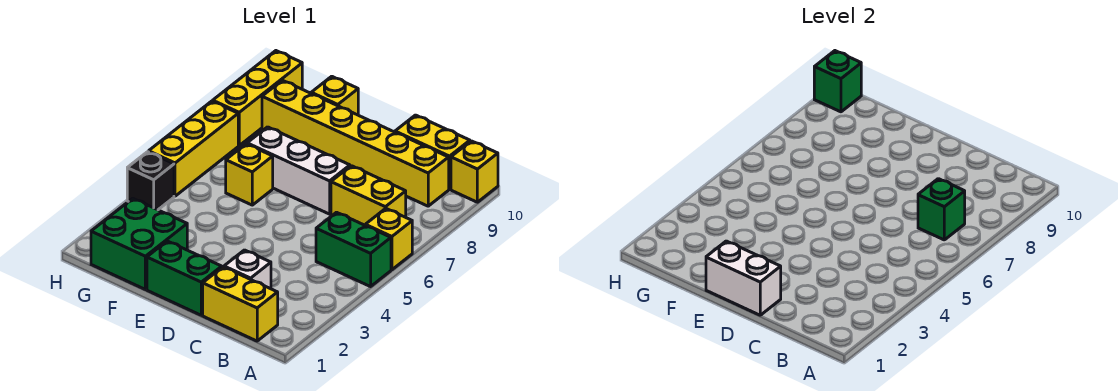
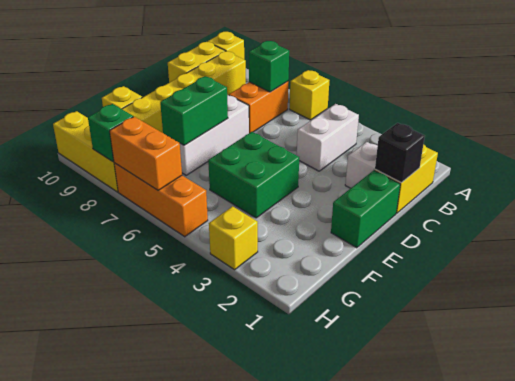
green 1x2 brick [316,212,391,287] -> green 1x2 brick moved to [160,76,228,145]
yellow 1x2 brick [331,166,406,225] -> orange 1x2 brick [229,81,288,133]
white 1x2 brick [706,241,781,315] -> white 1x2 brick moved to [297,104,359,171]
green 2x2 brick [91,198,187,289] -> green 2x2 brick moved to [208,132,299,218]
yellow 1x1 brick [226,144,273,205] -> yellow 1x1 brick moved to [209,206,258,270]
black 1x1 brick [127,152,174,210] -> black 1x1 brick moved to [375,123,425,182]
yellow 1x3 brick [149,101,238,196] -> orange 1x3 brick [114,163,208,237]
none -> orange 1x2 brick [110,117,182,190]
green 1x1 brick [814,51,861,112] -> green 1x1 brick moved to [88,104,133,162]

